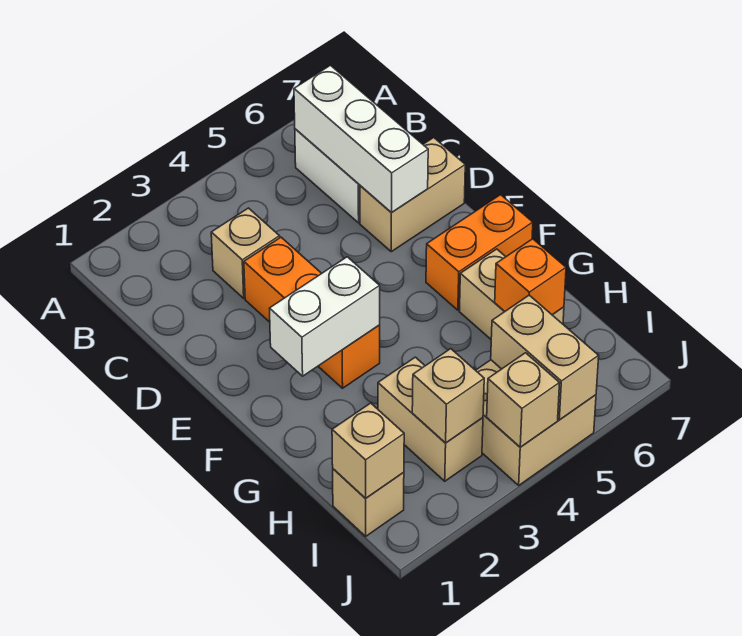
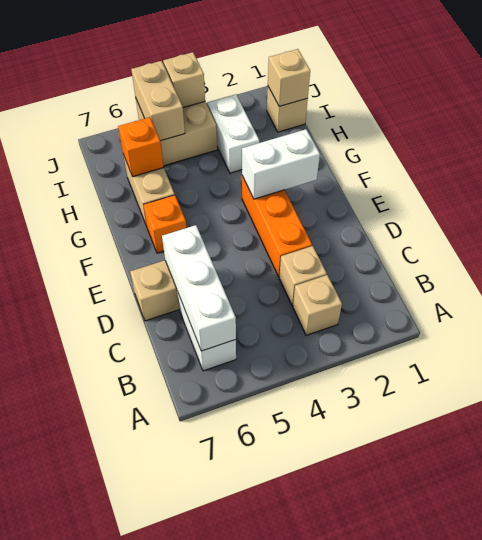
orange 1x2 brick [426,195,533,310] -> orange 1x1 brick [143,195,186,253]
tan 1x2 brick [378,357,483,481] -> white 1x2 brick [207,94,259,173]
tan 1x1 brick [412,349,484,443] -> tan 1x1 brick moved to [293,275,342,335]

